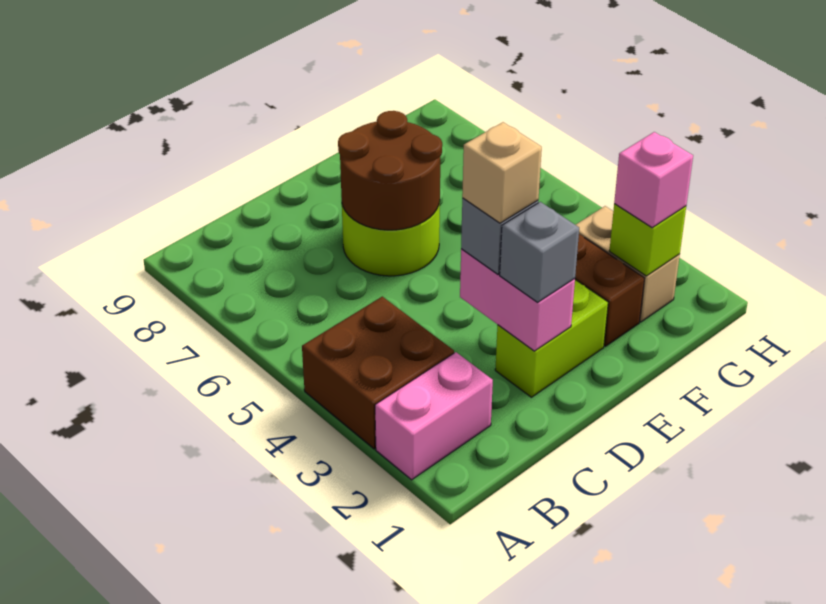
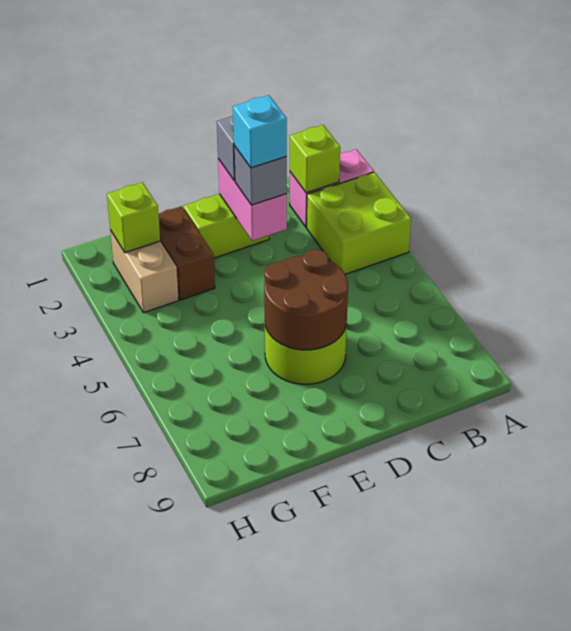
brown 2x2 brick [302,297,454,449] -> lime 2x2 brick [307,172,411,274]
none -> lime 1x1 brick [290,125,340,193]
tan 1x1 brick [462,122,542,223] -> cyan 1x1 brick [233,95,287,168]
pink 1x1 brick [614,132,693,228] -> none

